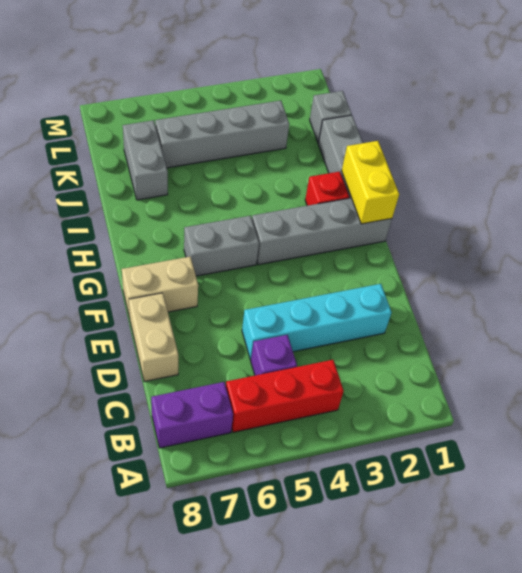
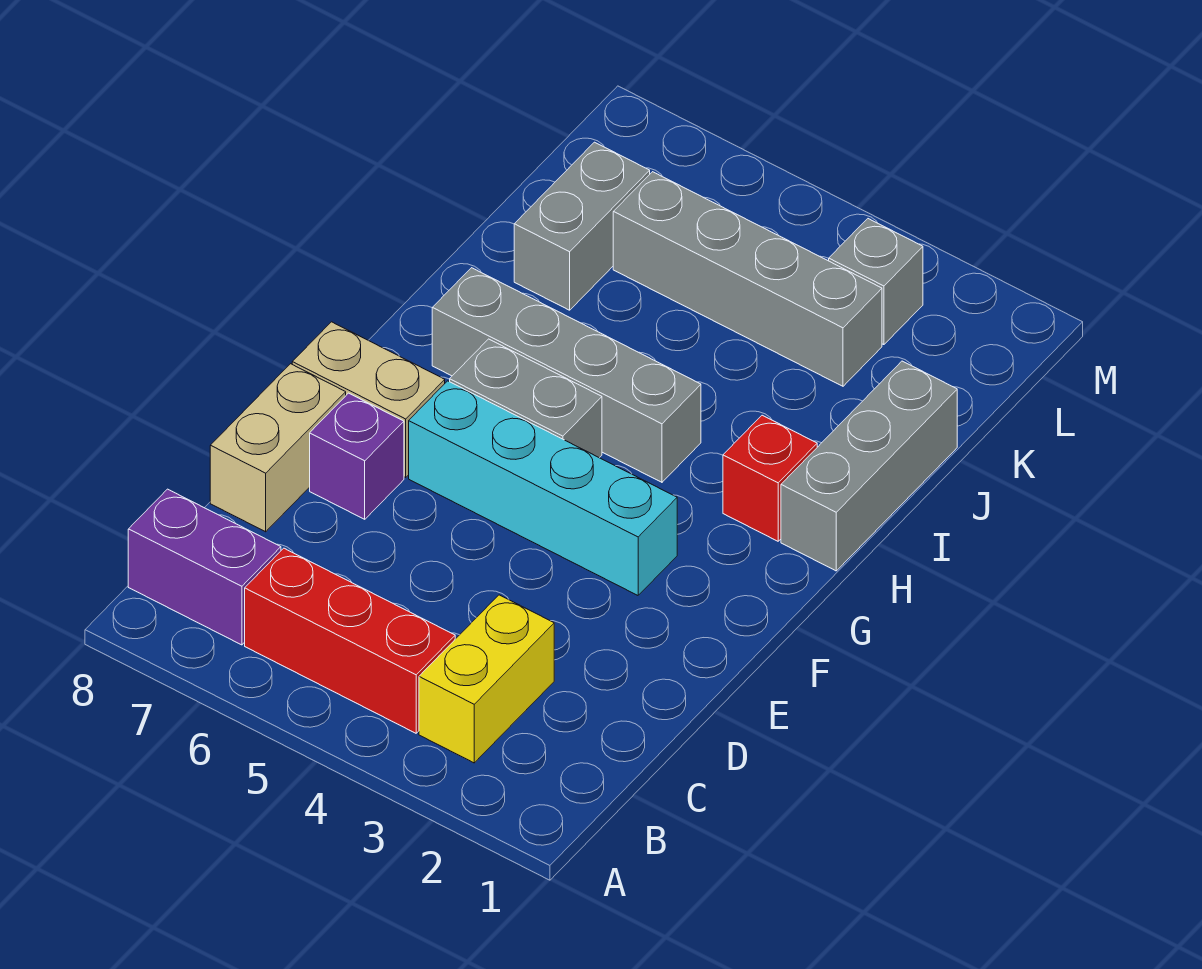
purple 1x1 brick [251,335,297,375] -> purple 1x1 brick moved to [310,393,404,519]
cyan 1x4 brick [242,284,392,360] -> cyan 1x4 brick moved to [409,381,677,595]
grey 1x4 brick [252,198,392,265] -> grey 1x4 brick moved to [432,268,701,482]
yellow 1x2 brick [342,141,399,224] -> yellow 1x2 brick moved to [419,595,554,763]
grey 1x1 brick [310,91,352,143] -> grey 1x1 brick moved to [829,219,923,345]

